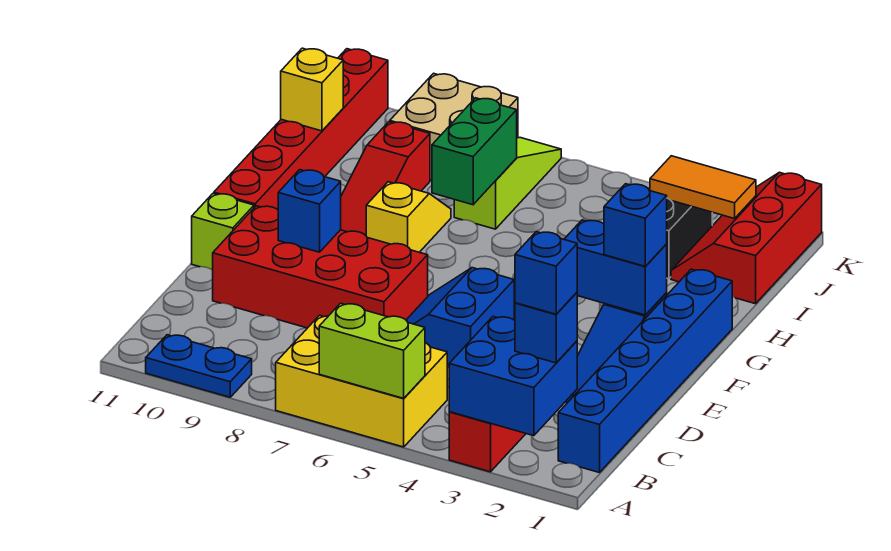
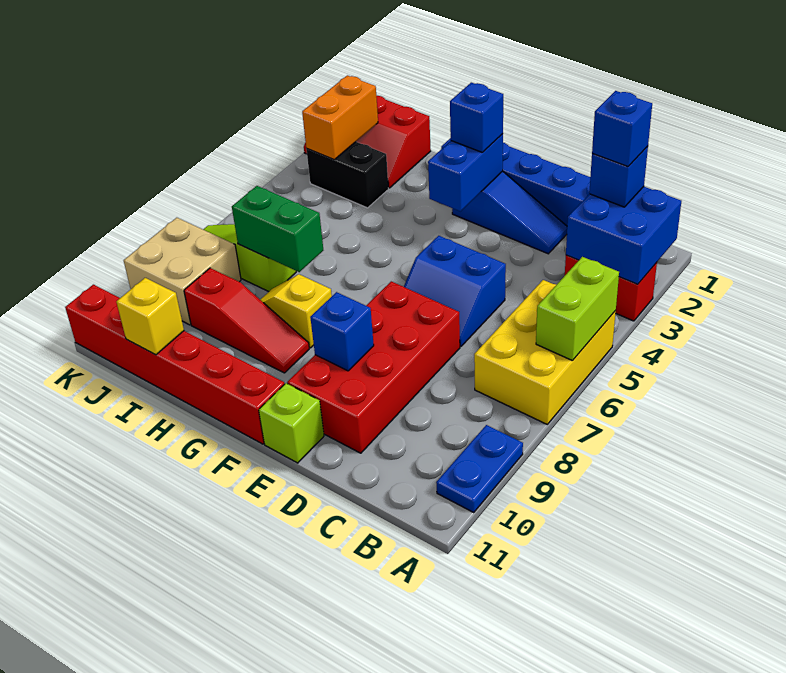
orange 1x2 tile [650,156,756,219] -> orange 1x2 brick [302,75,378,160]

